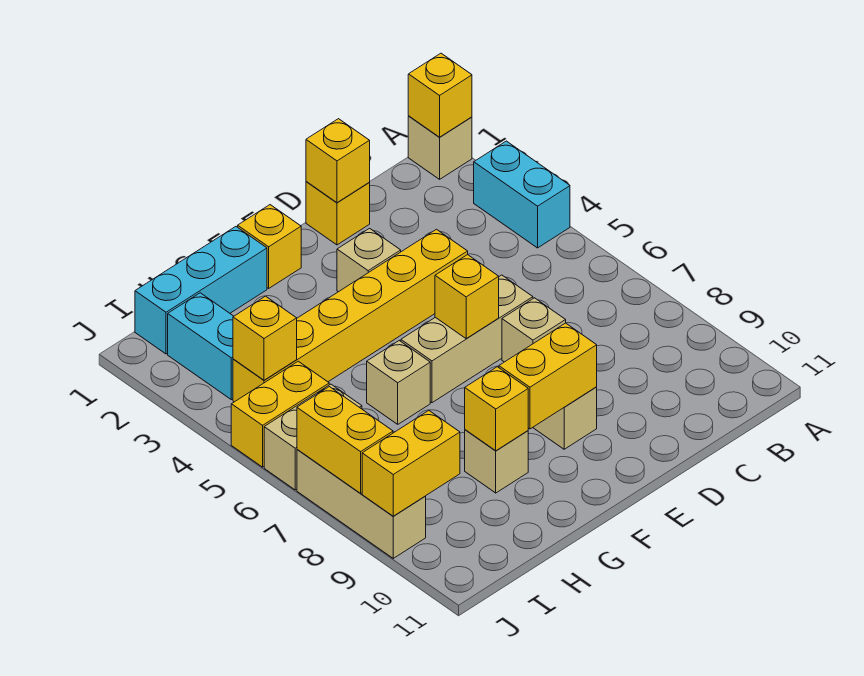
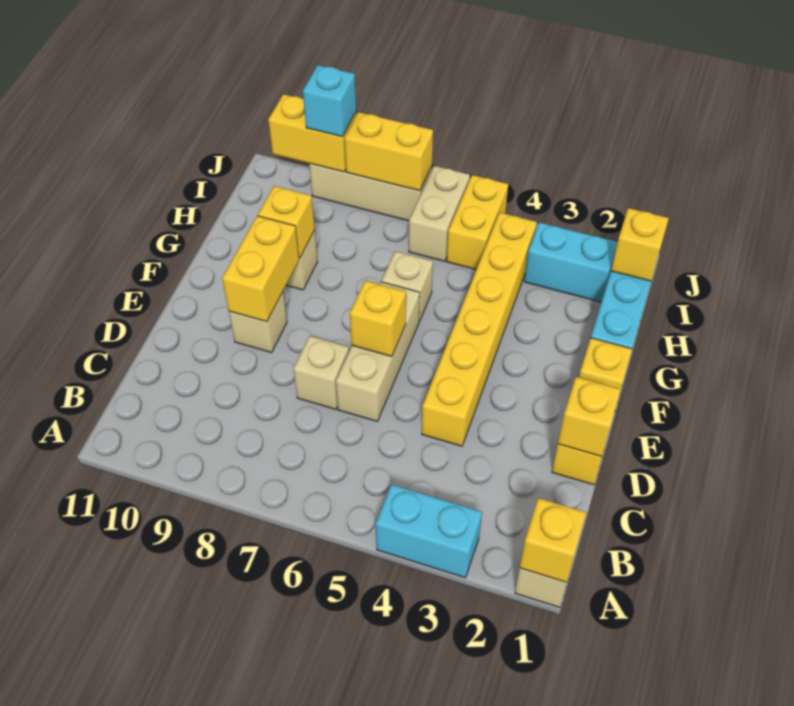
tan 1x1 brick [337,228,401,292] -> none
yellow 1x1 brick [233,296,297,380] -> yellow 1x1 brick moved to [611,208,669,281]
yellow 1x2 brick [362,411,460,516] -> yellow 1x2 brick turned to [268,94,356,172]
none -> cyan 1x1 brick [303,65,356,137]

